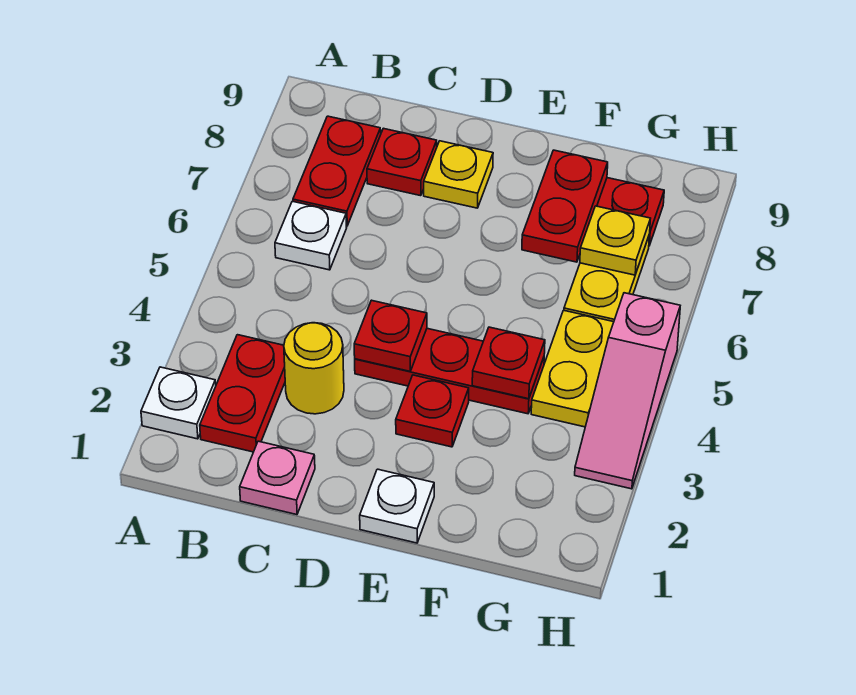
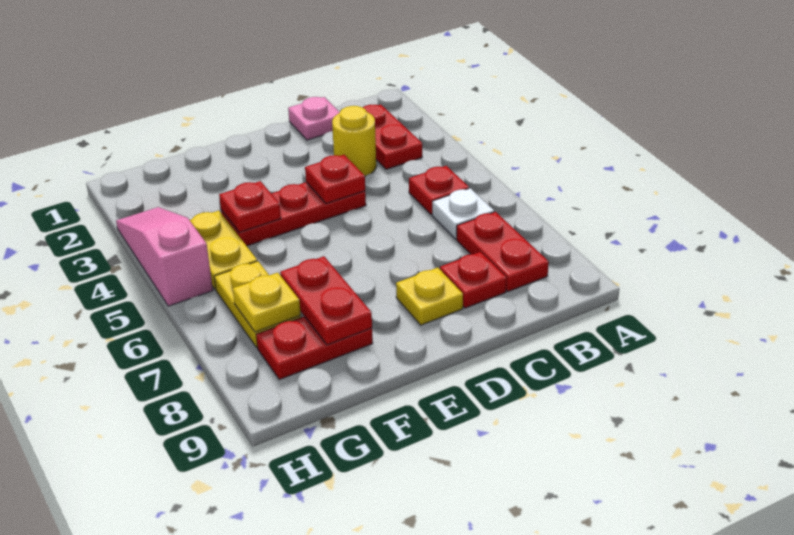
white 1x1 plate [141,367,216,439] -> none
white 1x1 plate [360,469,434,543] -> none
red 1x1 plate [396,375,469,447] -> red 1x1 plate moved to [409,166,469,215]

